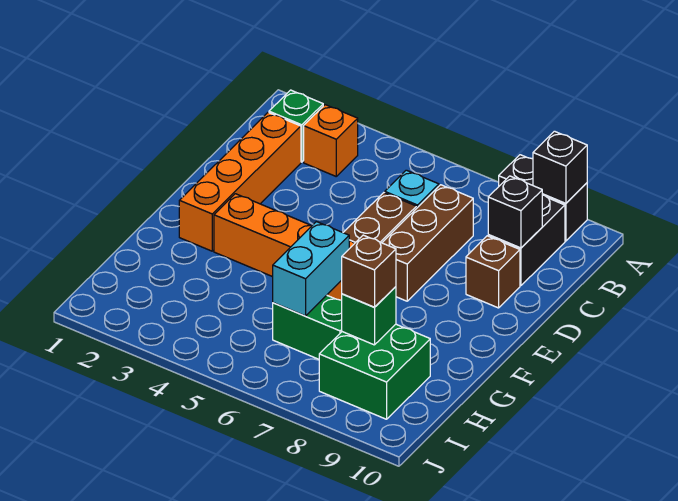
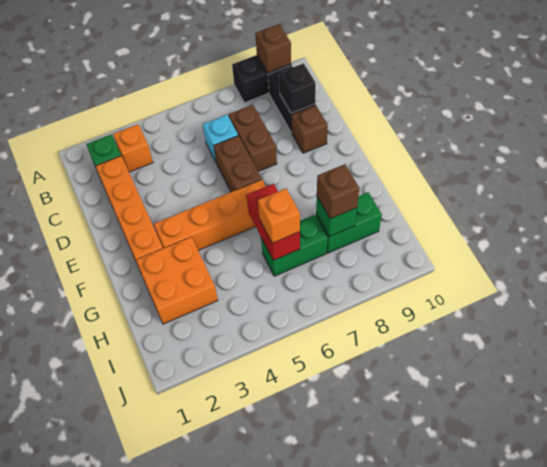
black 1x1 brick [533,131,587,204] -> brown 1x1 brick [255,24,291,73]
brown 1x3 brick [382,185,473,301] -> brown 1x2 brick [229,105,277,172]
none -> orange 2x2 brick [136,237,218,324]
cyan 1x2 brick [273,222,349,316] -> red 1x2 brick [247,184,300,260]
none -> orange 1x1 brick [258,189,300,243]
green 2x2 brick [319,324,430,419] -> green 1x2 brick [316,192,382,253]

